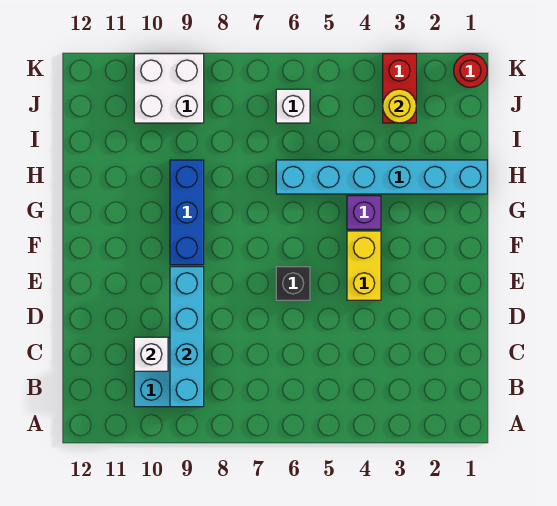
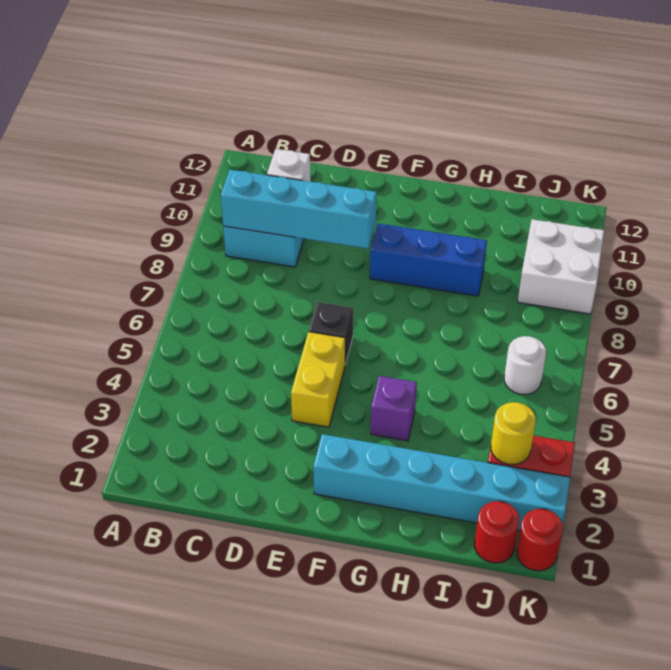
yellow 1x2 brick [347,231,381,300] -> yellow 1x2 brick turned to [291,332,345,427]
cyan 1x6 brick [276,160,487,194] -> cyan 1x6 brick turned to [313,434,570,531]
none -> red 1x1 round brick [475,501,519,563]
white 1x1 brick [276,89,310,123] -> white 1x1 round brick [504,336,546,394]

